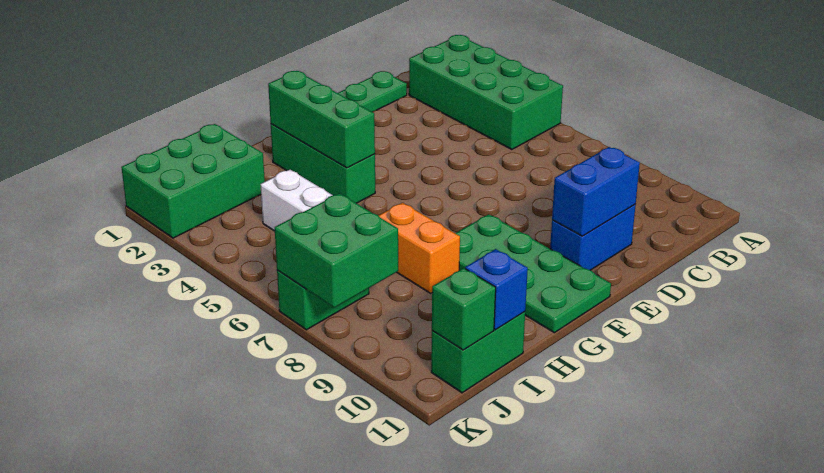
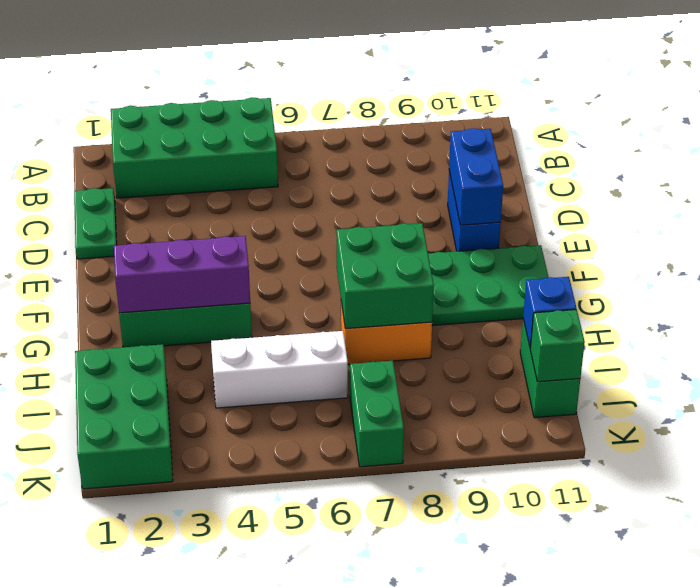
green 1x3 brick [268,71,375,168] -> purple 1x3 brick [114,236,250,313]
green 2x2 brick [275,193,398,308] -> green 2x2 brick moved to [336,223,434,329]

